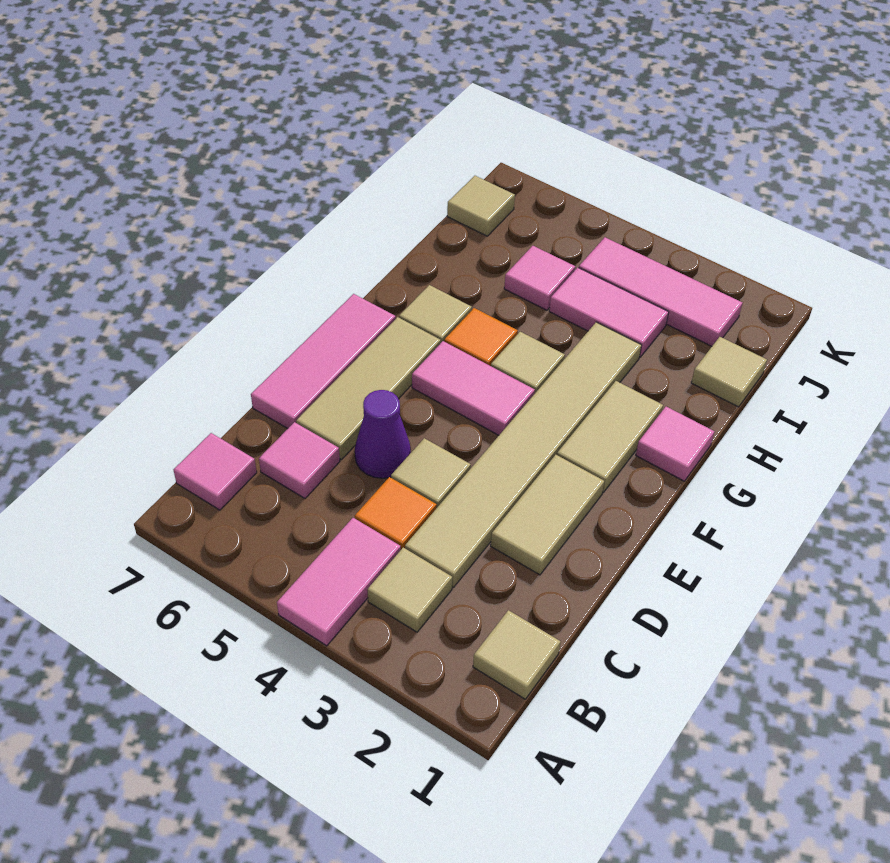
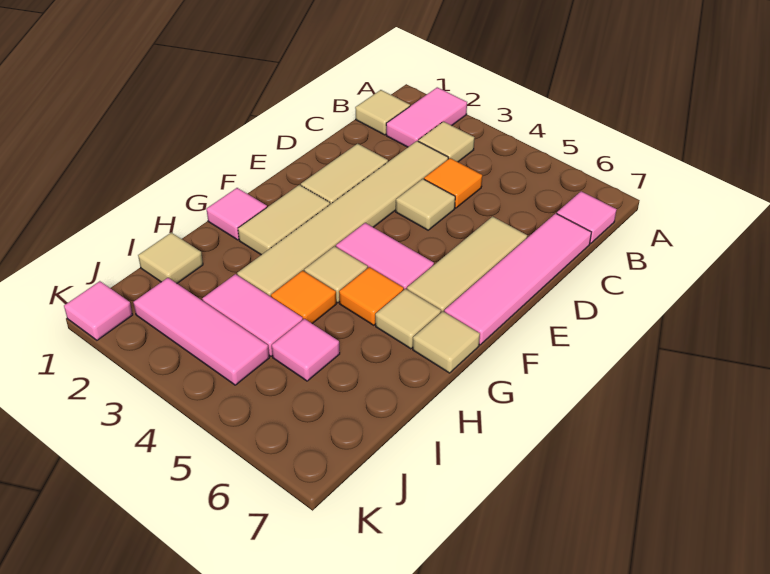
pink 1x2 tile [277,518,401,646] -> pink 1x2 tile moved to [386,87,467,147]
pink 1x1 tile [259,422,340,498] -> pink 1x1 tile moved to [64,281,133,340]
purple 1x1 cone [355,390,411,478] -> none
pink 1x3 tile [251,294,396,428] -> pink 1x4 tile [444,213,591,345]
none -> orange 1x1 tile [271,271,336,323]
tan 1x1 tile [447,176,515,236] -> tan 1x1 tile moved to [413,311,480,373]

